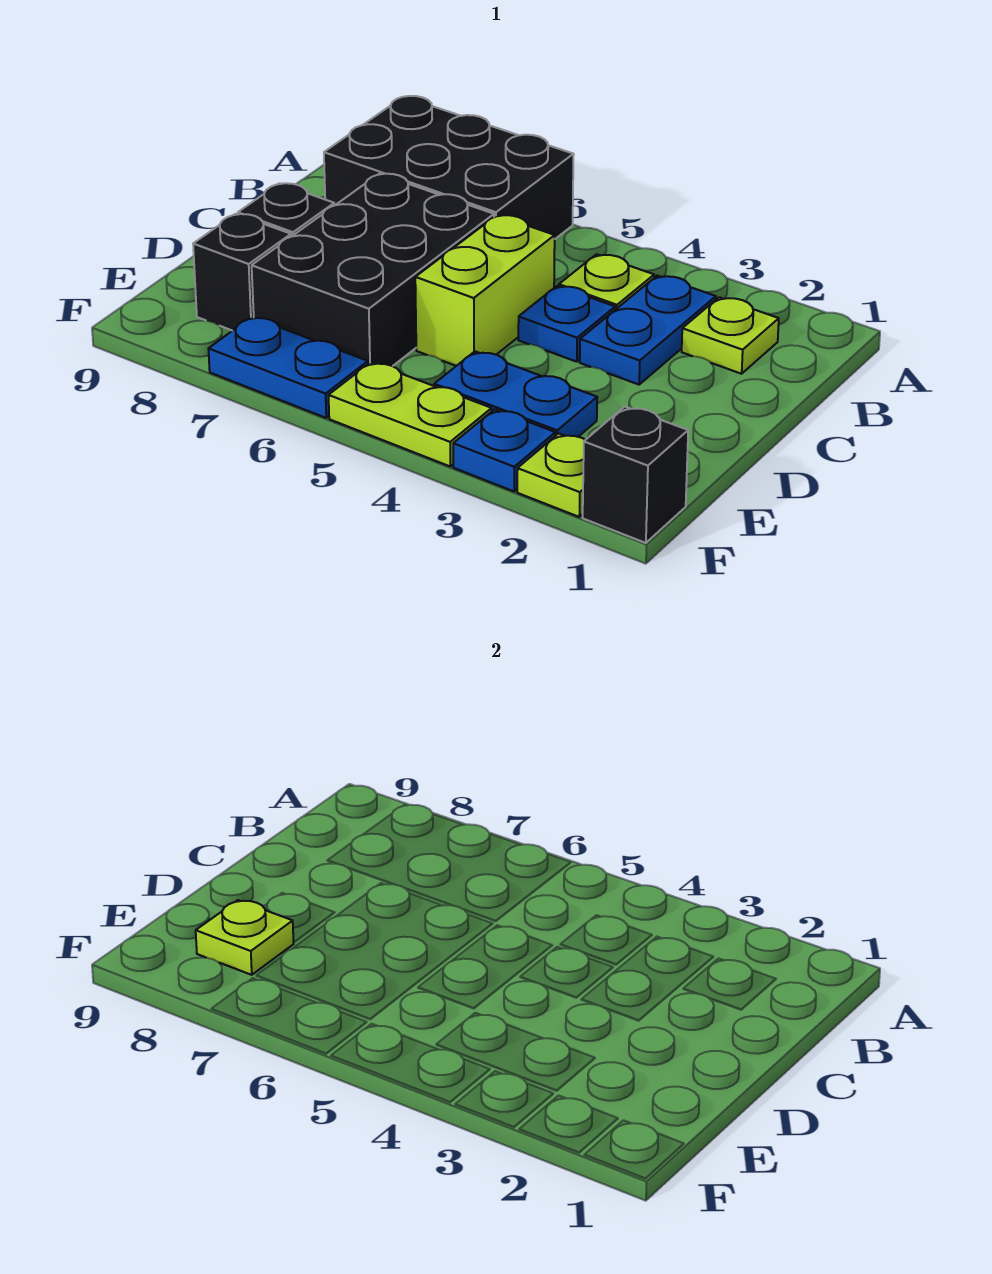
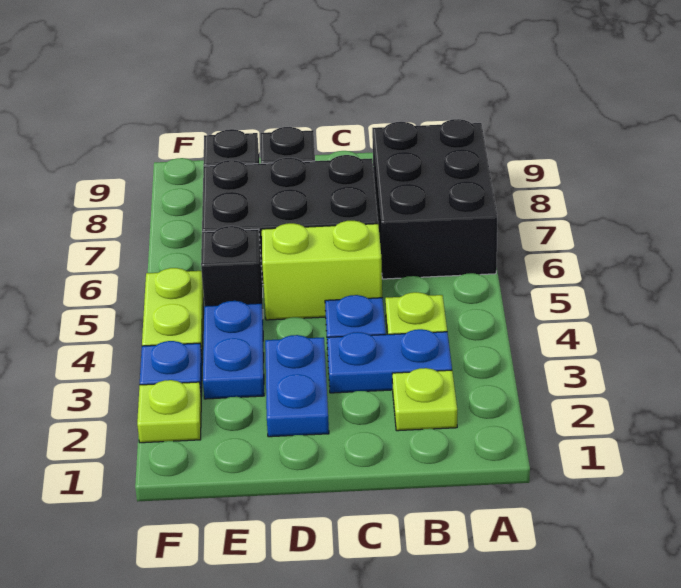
lime 1x1 plate [196,900,294,975] -> none
black 1x1 brick [583,406,688,543] -> black 1x1 brick moved to [201,226,263,313]
blue 1x2 plate [208,317,368,418] -> blue 1x2 plate moved to [265,335,329,437]

